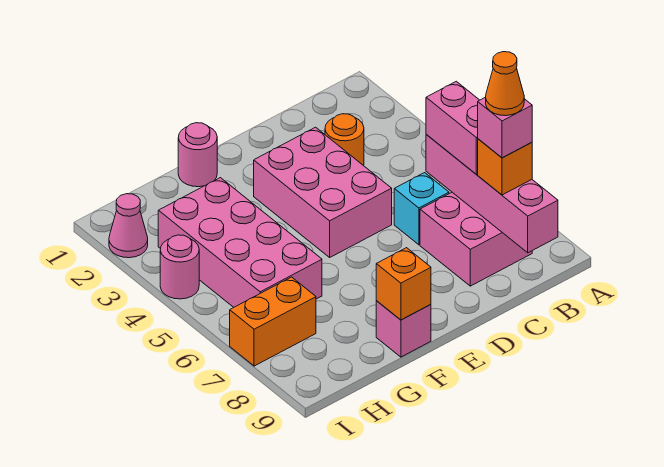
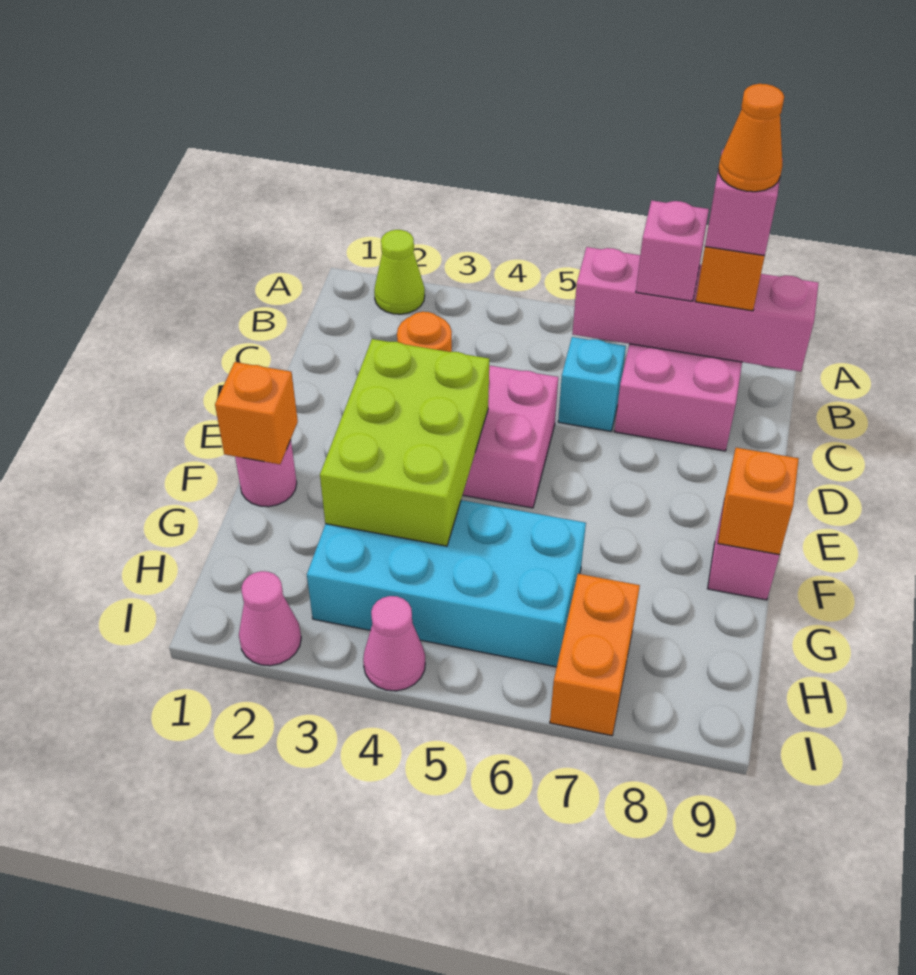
none -> lime 1x1 cone [374,230,425,314]
pink 1x2 brick [426,81,479,174] -> pink 1x1 brick [636,200,709,301]
none -> lime 2x3 brick [320,339,489,546]
none -> orange 1x1 brick [215,362,298,464]
pink 2x4 brick [158,178,322,307] -> cyan 2x4 brick [307,500,586,667]
pink 1x1 round brick [160,235,199,299] -> pink 1x1 cone [363,596,425,691]

